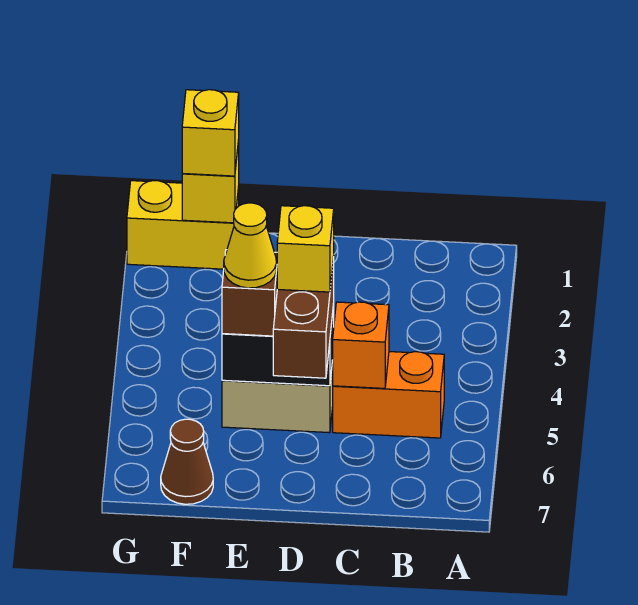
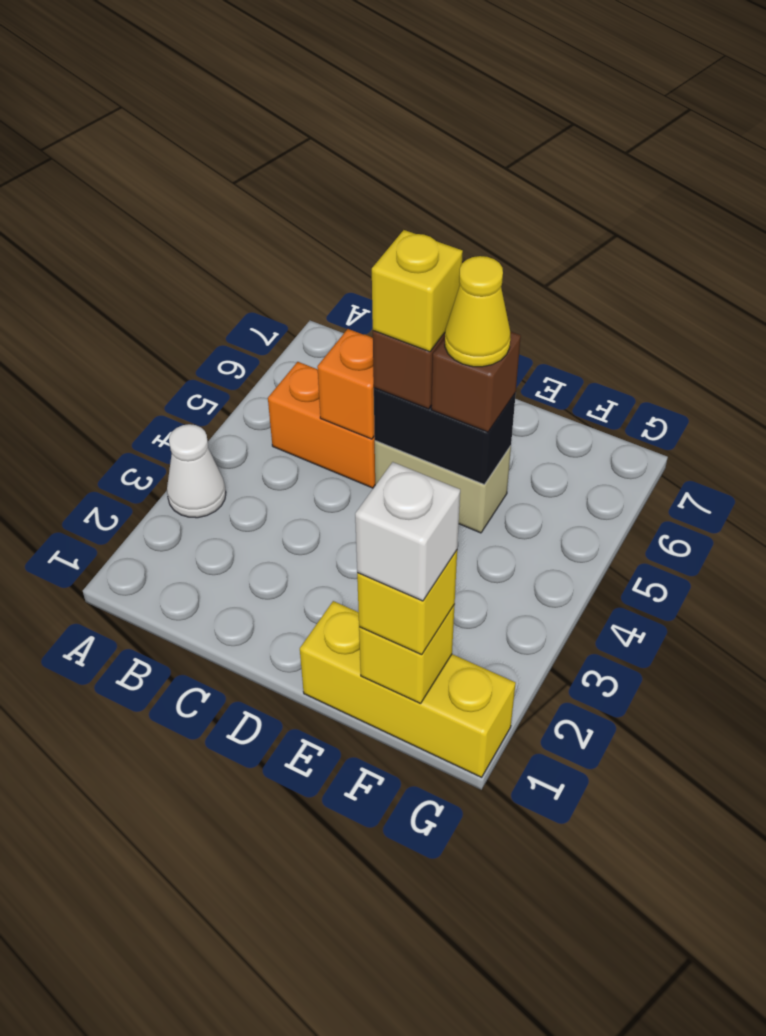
none -> white 1x1 cone [167,424,226,518]
yellow 1x2 brick [127,181,239,269] -> yellow 1x3 brick [300,601,516,777]
none -> white 1x1 brick [355,462,460,601]
brown 1x1 cone [161,419,213,504] -> none

